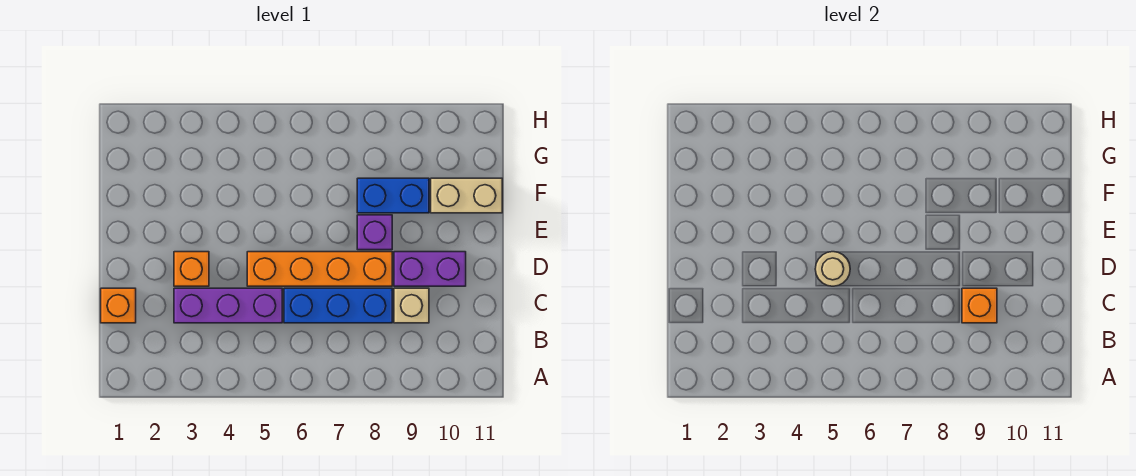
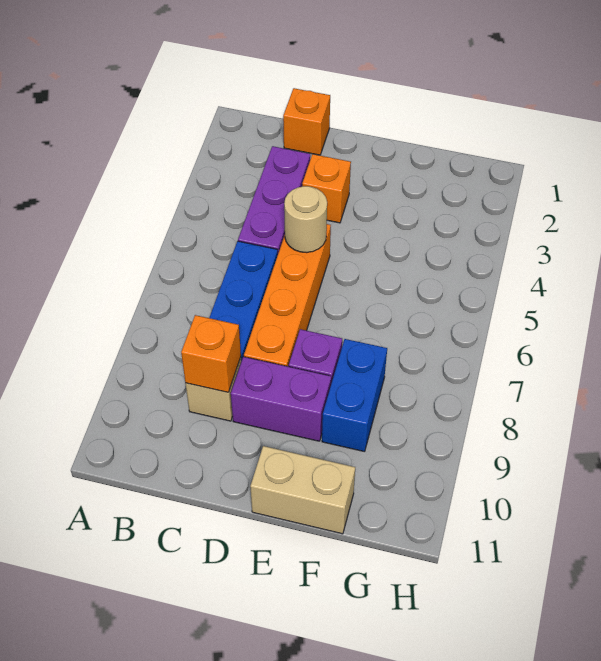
purple 1x2 brick [394,252,466,286] -> purple 1x2 brick turned to [231,357,331,441]
tan 1x2 brick [431,178,502,213] -> tan 1x2 brick turned to [250,446,355,534]

